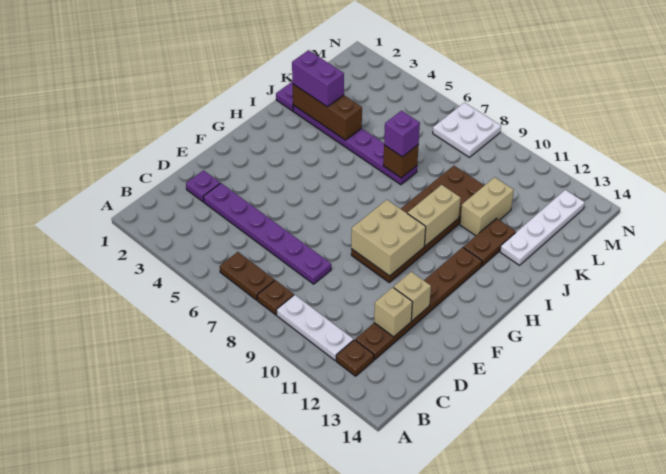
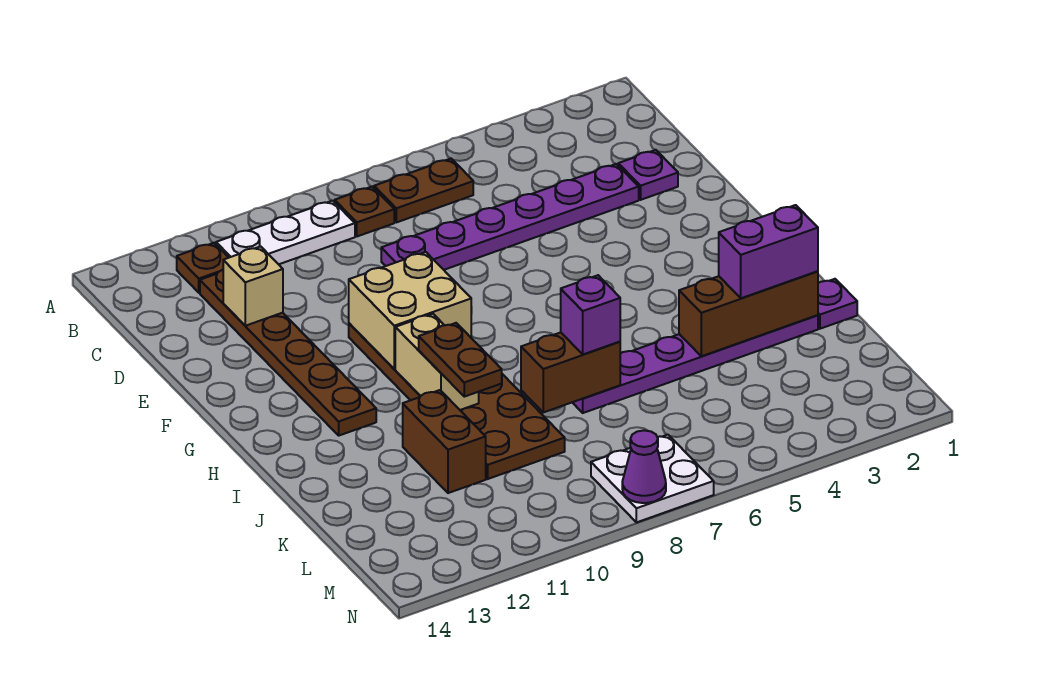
tan 1x1 brick [394,272,431,321] -> none
brown 1x2 plate [463,219,516,266] -> brown 1x2 plate moved to [419,323,502,397]
brown 1x1 brick [383,144,419,178] -> brown 1x2 brick [521,332,620,412]
tan 1x2 brick [460,177,514,236] -> brown 1x2 brick [403,390,486,493]
white 1x4 plate [500,190,585,265] -> none
none -> purple 1x1 cone [622,430,666,503]

